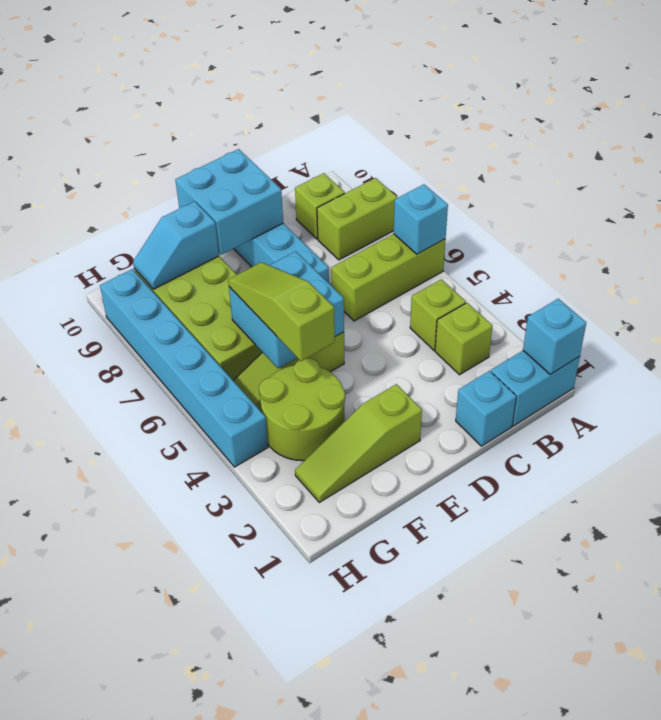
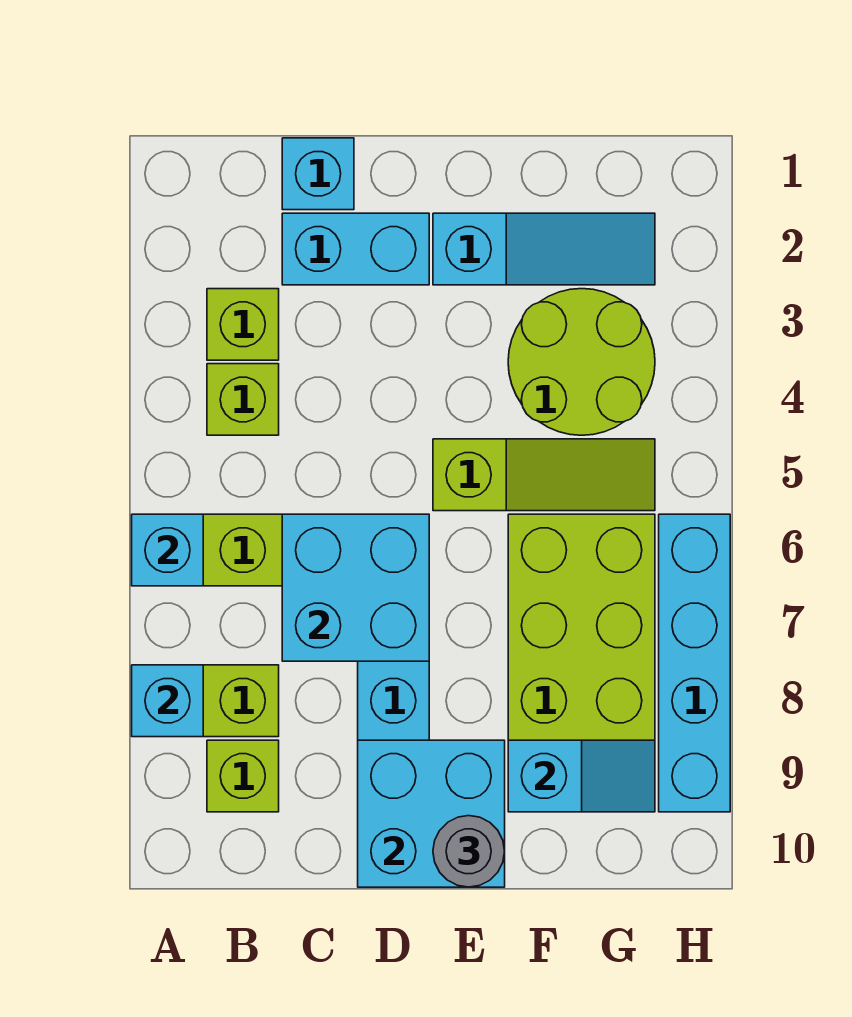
cyan 1x2 brick [491,351,580,426] -> cyan 1x2 brick moved to [282,213,429,285]
cyan 1x1 brick [523,299,586,374] -> cyan 1x1 brick moved to [132,665,203,737]
lime 1x3 slope [295,384,422,502] -> cyan 1x3 slope [433,213,655,285]
cyan 2x2 brick [229,251,344,368] -> cyan 2x2 brick moved to [282,514,429,661]
none -> grey 1x1 round brick [433,816,505,887]
lime 1x3 slope [228,262,335,361] -> none
cyan 1x6 brick [100,269,268,467] -> cyan 1x4 brick [659,514,730,812]

